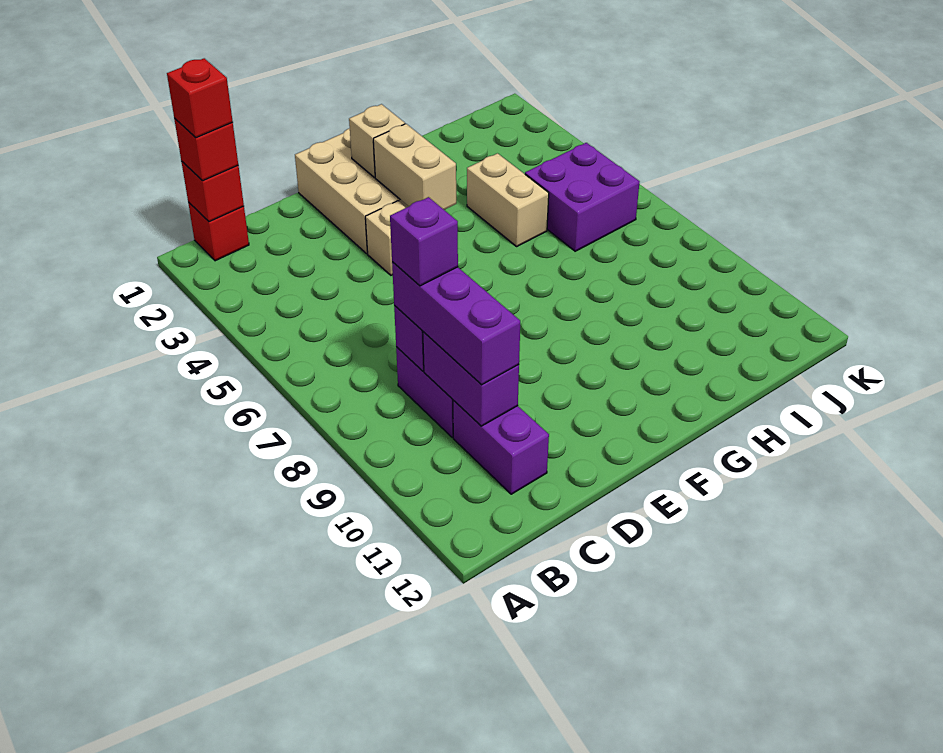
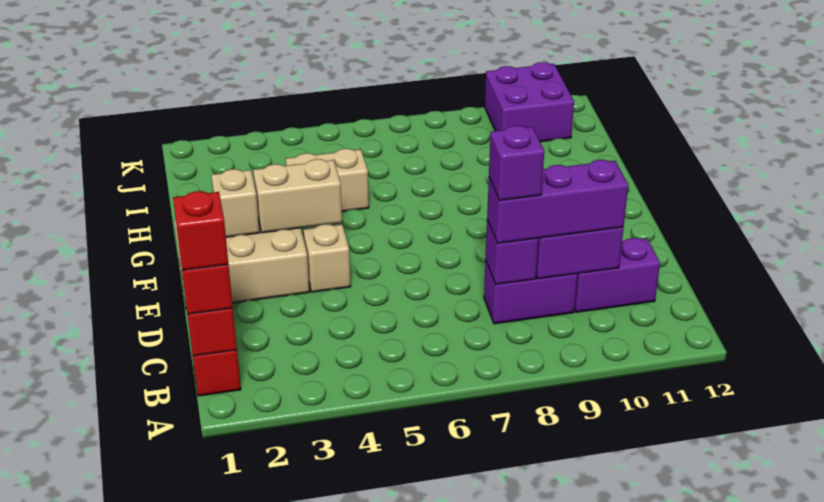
purple 2x2 brick [525,143,640,251] -> purple 2x2 brick moved to [485,62,574,142]

